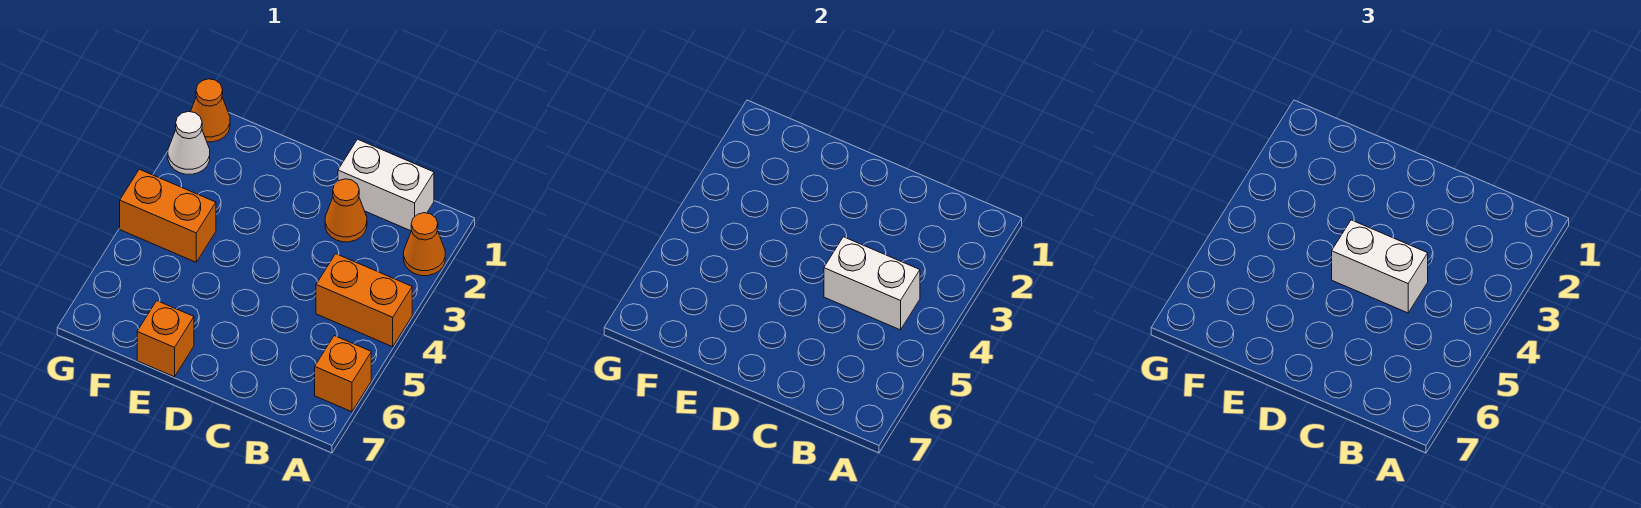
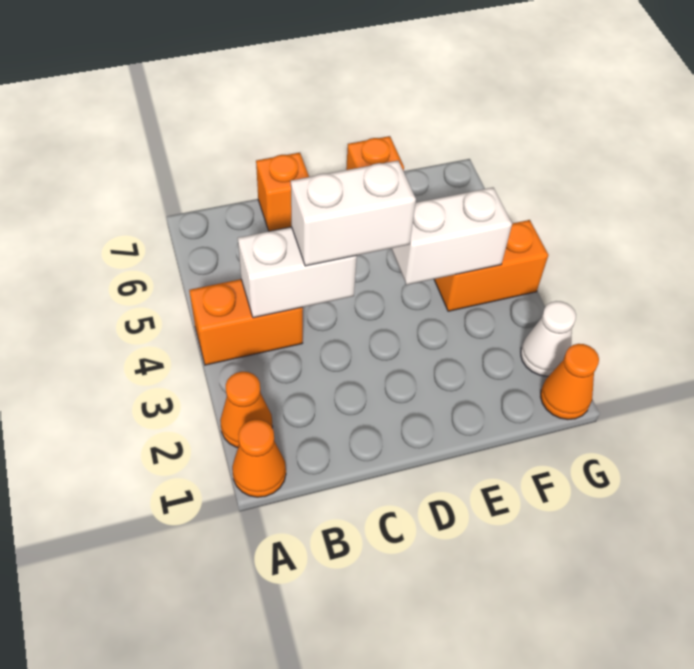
orange 1x1 brick [315,336,371,412] -> orange 1x1 brick moved to [256,153,309,231]
white 1x2 brick [338,139,434,231] -> white 1x2 brick moved to [391,187,512,285]
orange 1x1 cone [325,179,367,242] -> orange 1x1 cone moved to [232,420,286,497]

